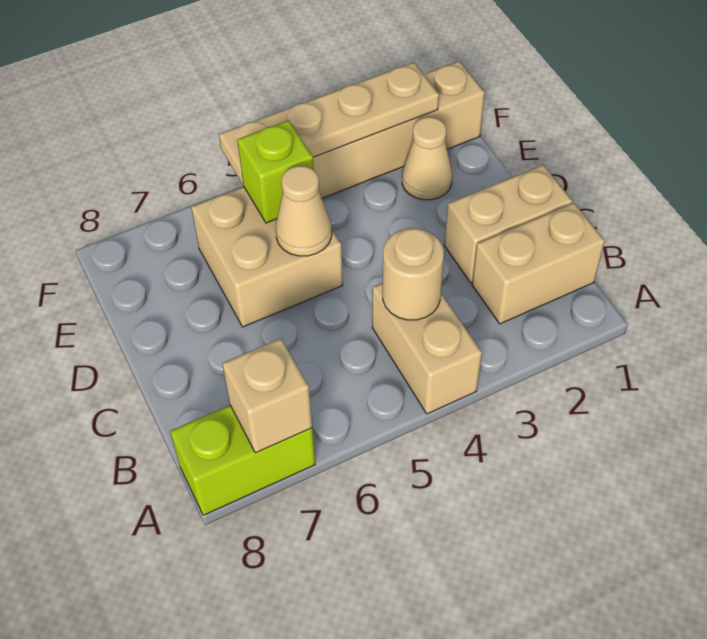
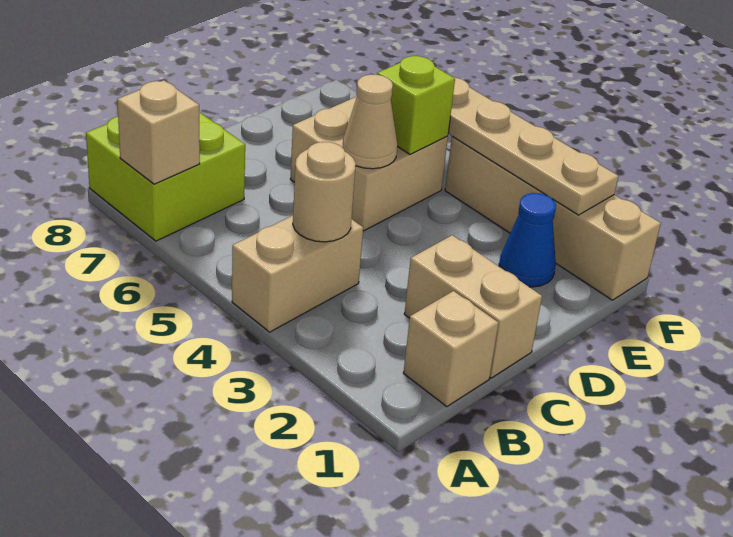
lime 1x2 brick [170,405,315,515] -> lime 2x2 brick [86,112,245,241]
tan 1x2 brick [472,203,605,324] -> tan 1x1 brick [403,291,498,407]
tan 1x1 cone [402,117,452,200] -> blue 1x1 cone [499,193,556,287]

